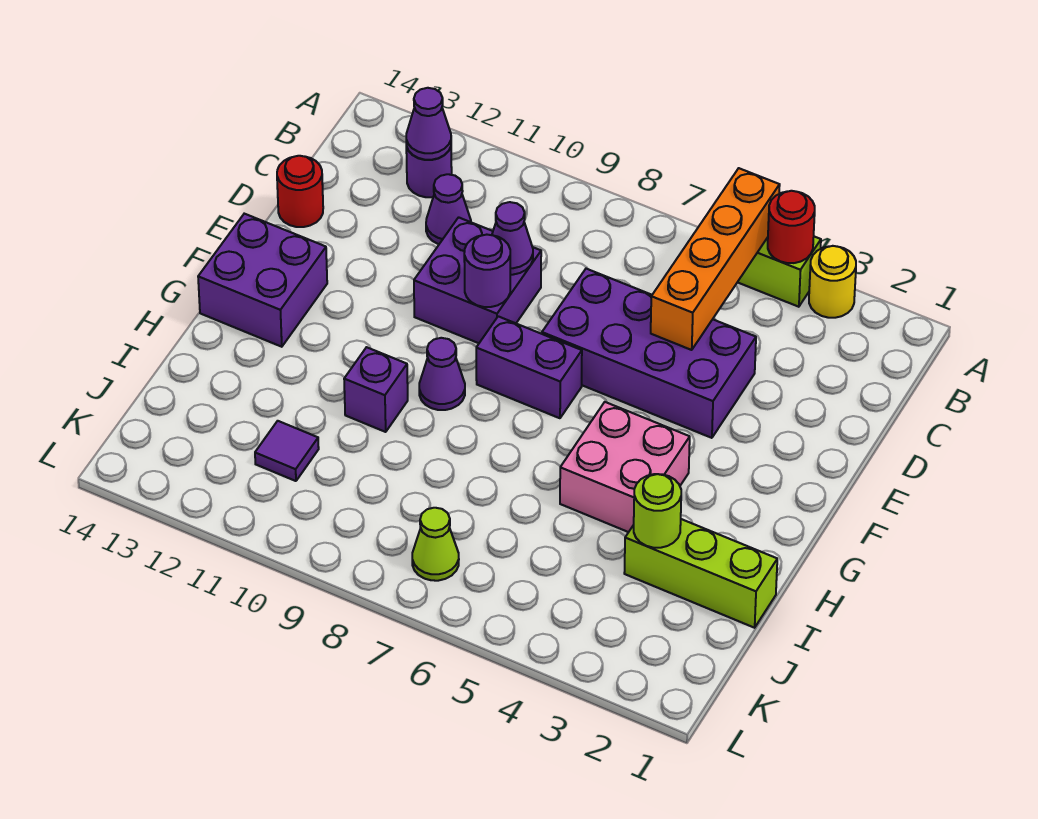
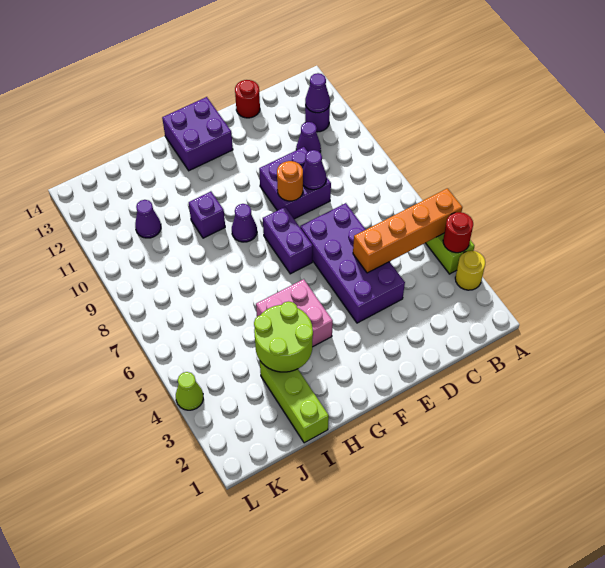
purple 1x1 round brick [464,235,510,307] -> orange 1x1 round brick [277,161,303,201]
lime 1x1 round brick [634,474,681,548] -> lime 2x2 round brick [254,301,313,372]
purple 1x1 tile [255,421,319,481] -> purple 1x1 cone [135,200,161,238]
lime 1x1 cone [412,508,459,581] -> lime 1x1 cone moved to [176,372,203,410]

